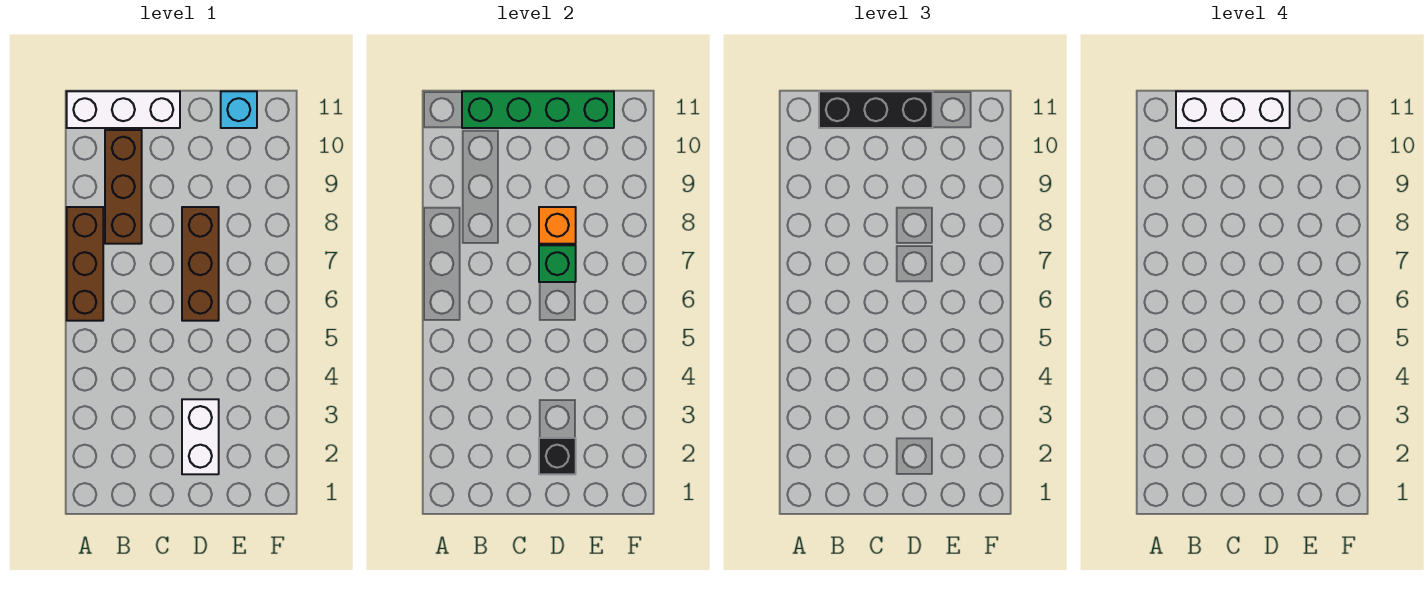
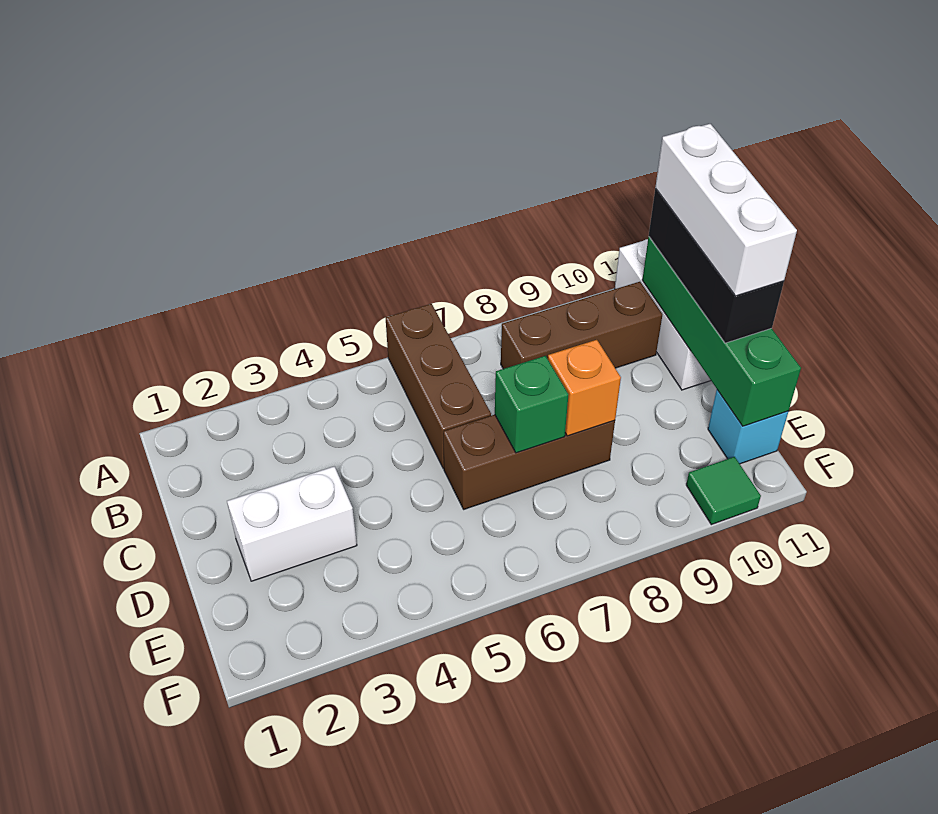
brown 1x3 brick [67,207,103,321] -> brown 1x3 brick turned to [386,304,491,469]
black 1x1 brick [539,438,576,474] -> none
none -> green 1x1 tile [686,457,761,525]

